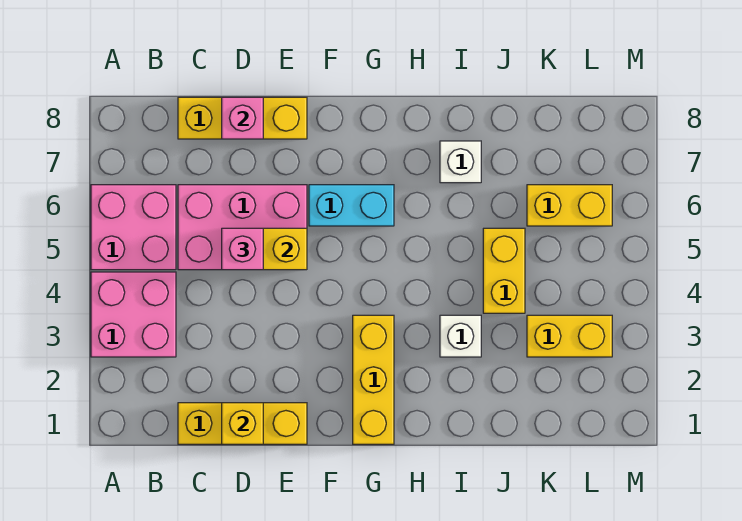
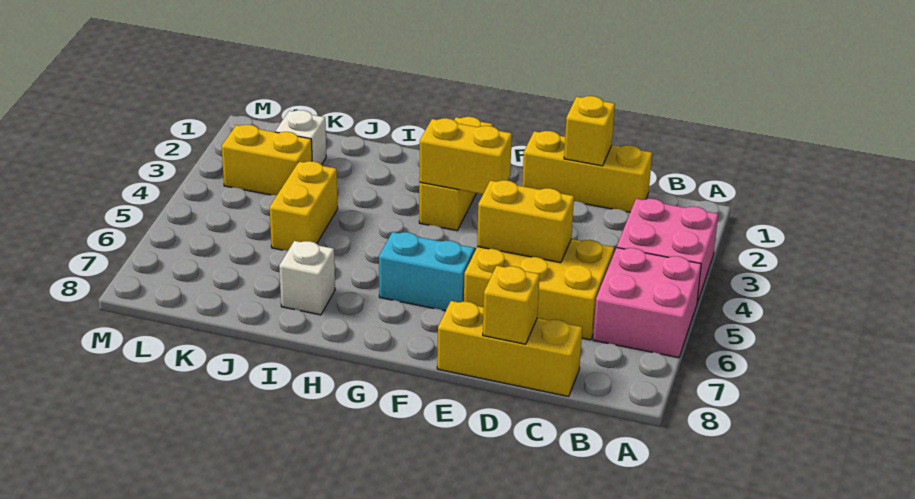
pink 2x3 brick [178,185,307,270] -> yellow 2x3 brick [464,239,614,340]
pink 1x1 brick [222,228,263,270] -> none
pink 1x1 brick [222,97,263,139] -> yellow 1x1 brick [483,266,540,344]
white 1x1 brick [440,315,481,357] -> white 1x1 brick moved to [275,110,326,165]
yellow 1x2 brick [527,185,612,226] -> yellow 1x2 brick moved to [419,118,512,194]

